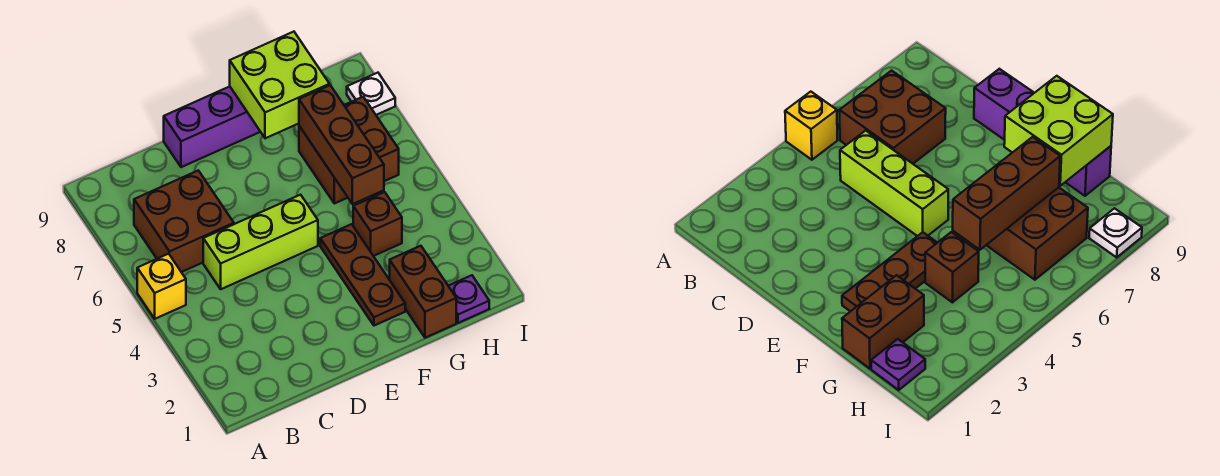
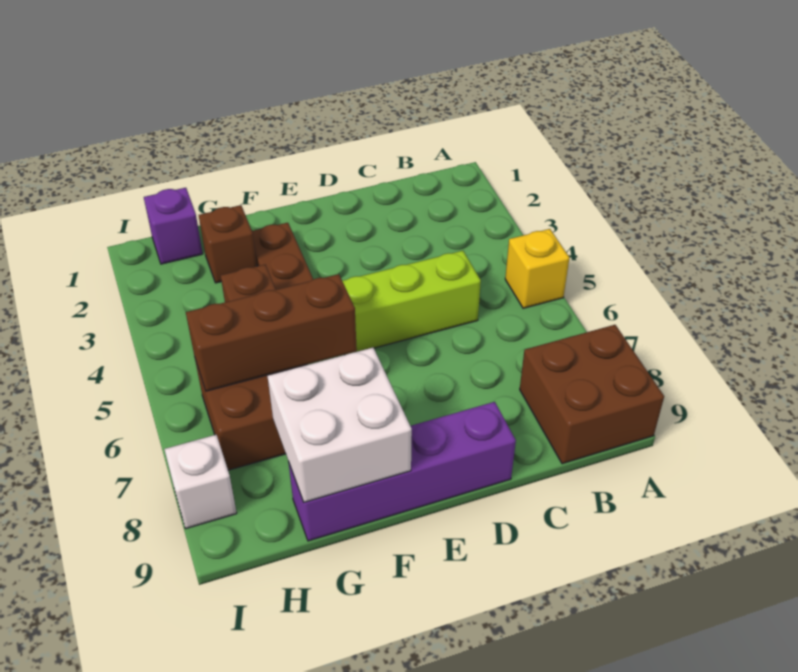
brown 2x2 brick [134,171,234,272] -> brown 2x2 brick moved to [520,325,664,464]
lime 2x2 brick [230,32,330,138] -> white 2x2 brick [267,348,412,502]
brown 1x2 brick [390,246,456,338] -> brown 1x1 brick [199,205,257,283]
brown 1x3 brick [299,85,384,204] -> brown 1x3 brick turned to [186,274,357,391]
purple 1x1 plate [449,275,489,323] -> purple 1x1 brick [144,188,203,264]
white 1x1 plate [347,73,395,115] -> white 1x1 brick [164,435,237,529]

